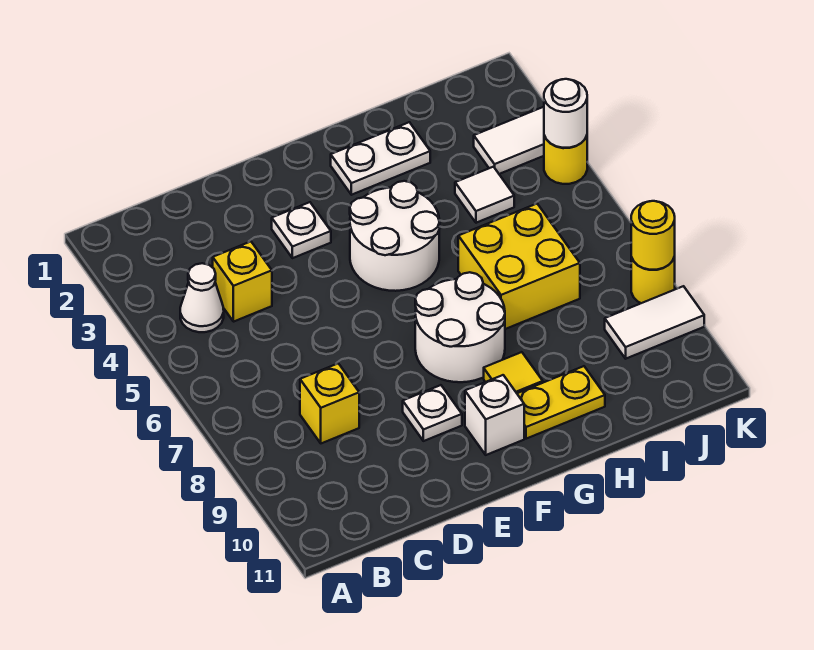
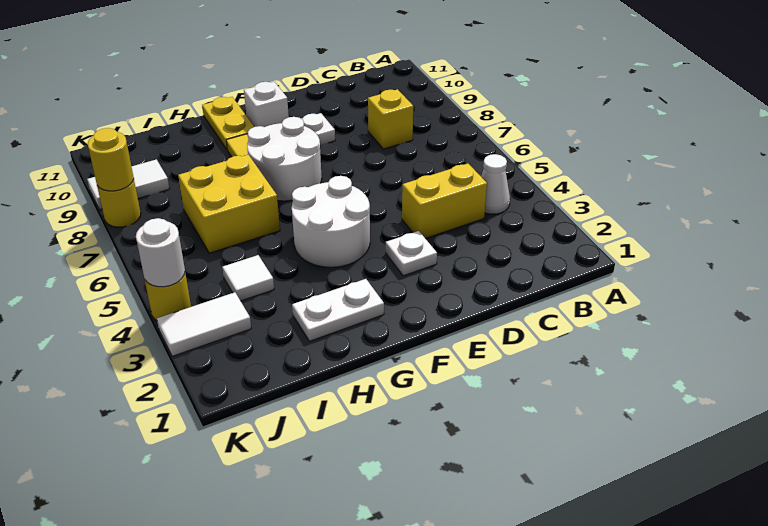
yellow 1x1 brick [213,242,272,322] -> yellow 1x2 brick [402,164,487,239]
yellow 1x2 plate [517,366,605,439] -> yellow 1x2 plate turned to [202,97,254,149]

